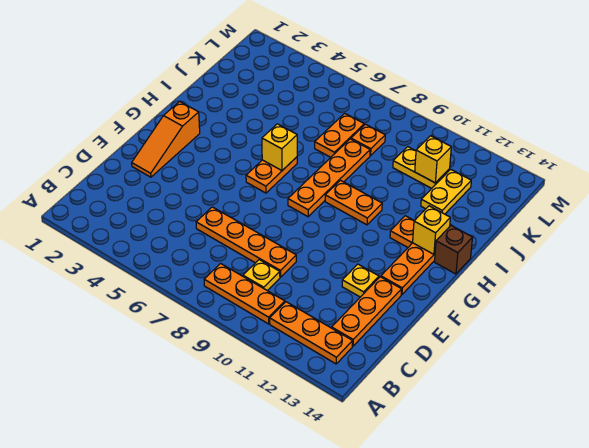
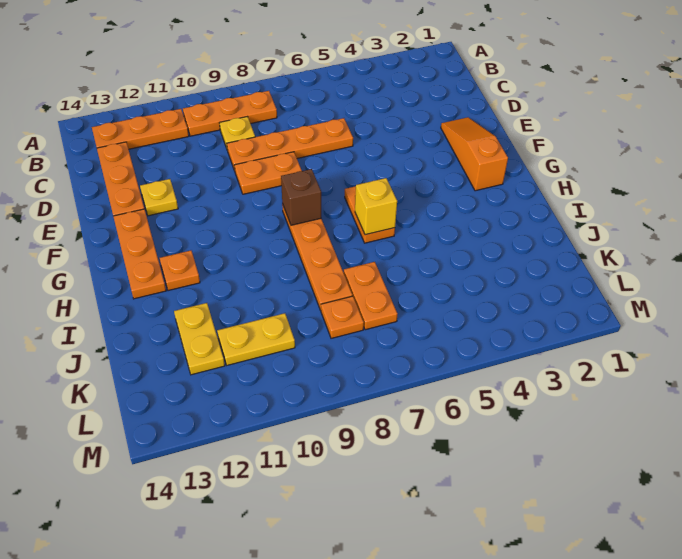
orange 1x2 plate [325,180,382,225] -> orange 1x2 plate moved to [234,152,302,194]
yellow 1x1 brick [413,206,450,254] -> none
brown 1x1 brick [435,226,473,274] -> brown 1x1 brick moved to [281,169,321,225]
yellow 1x1 brick [415,136,451,183] -> none

